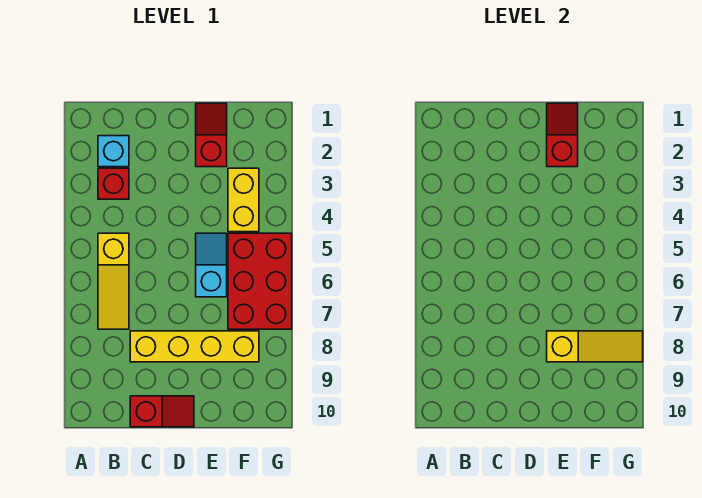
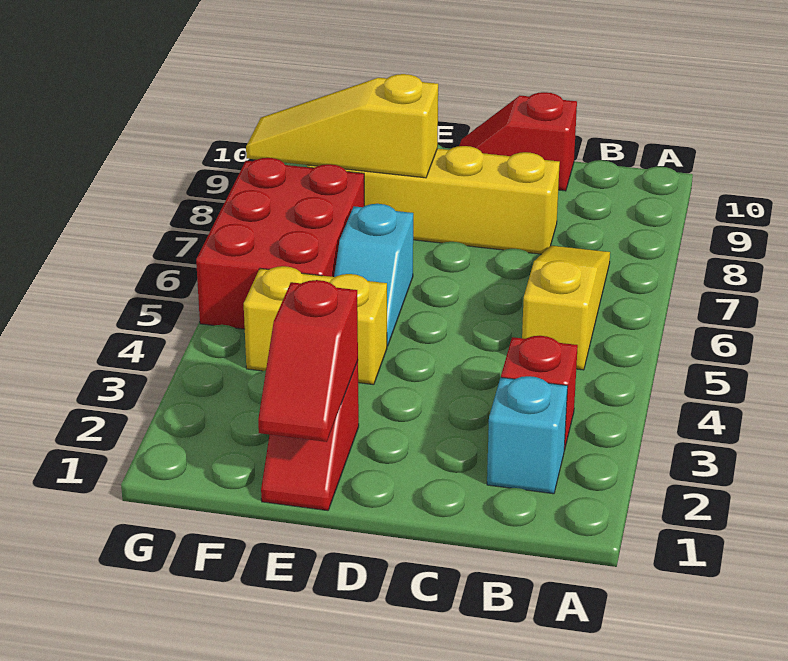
yellow 1x2 brick [228,168,259,232] -> yellow 1x2 brick turned to [244,266,387,385]

